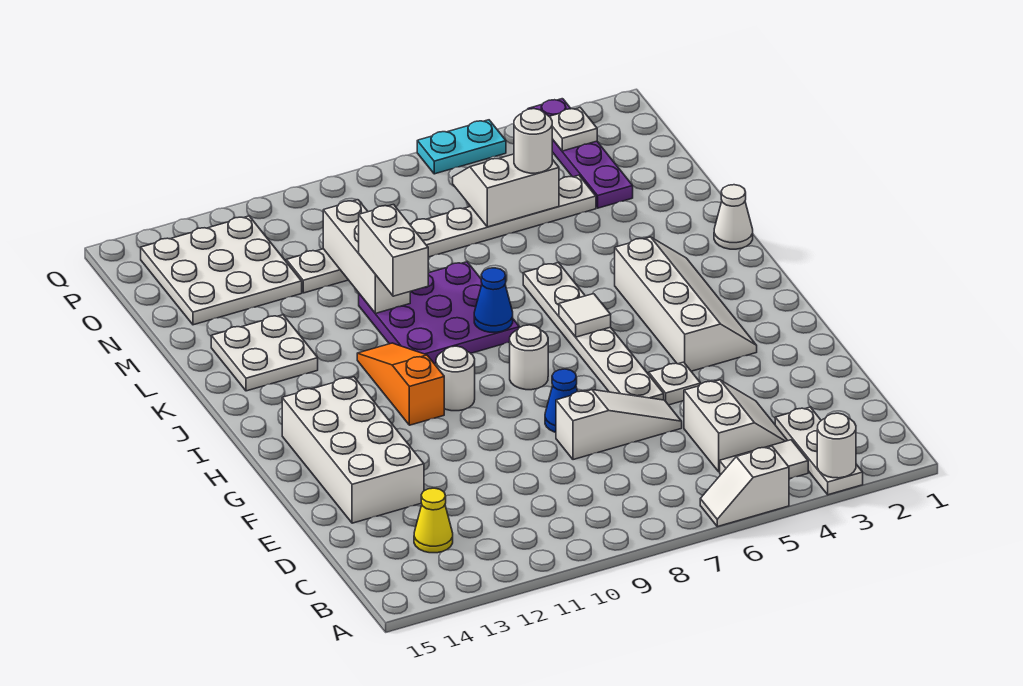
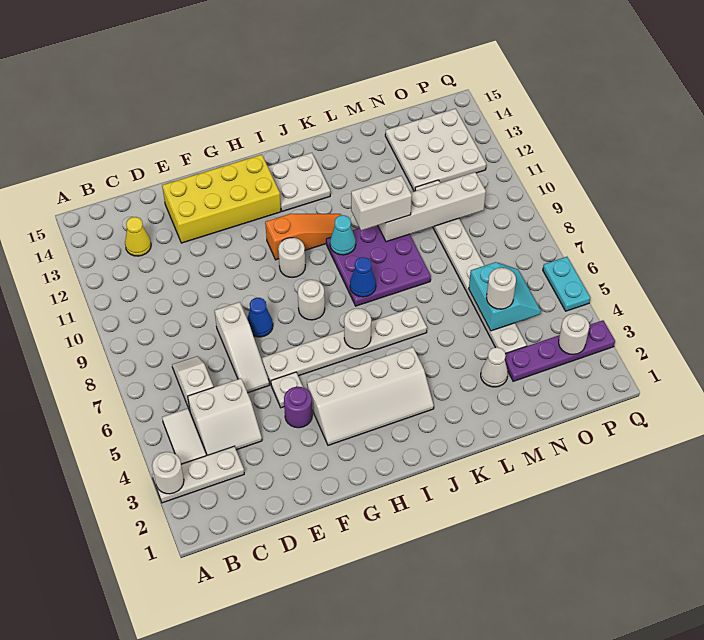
white 1x2 slope [700,446,789,527] -> white 1x2 slope moved to [172,356,213,411]
white 2x4 brick [282,377,424,523] -> yellow 2x4 brick [162,155,281,243]
none -> purple 1x1 round brick [284,387,312,428]
white 1x1 tile [559,294,611,337] -> white 1x1 round brick [344,308,371,349]
none -> cyan 1x1 cone [330,215,356,255]
white 1x1 cone [714,185,753,249] -> white 1x1 cone moved to [481,347,508,387]
white 2x2 plate [211,315,318,391] -> white 2x2 plate moved to [268,153,330,212]
white 1x3 brick [323,200,410,313] -> white 1x4 brick [378,172,486,242]
white 2x2 slope [453,154,559,227] -> cyan 2x2 slope [469,262,541,331]
white 1x1 plate [549,108,597,151] -> white 1x1 round brick [559,314,589,355]

